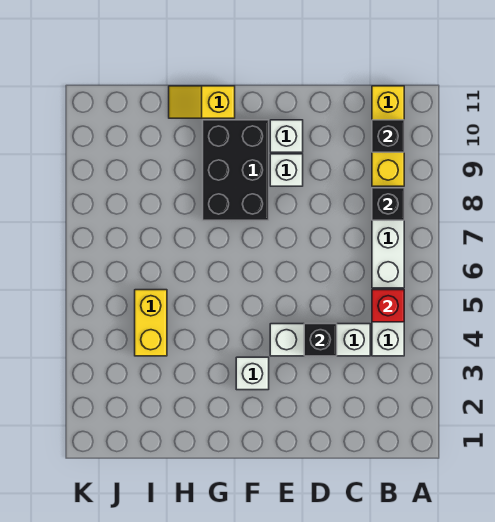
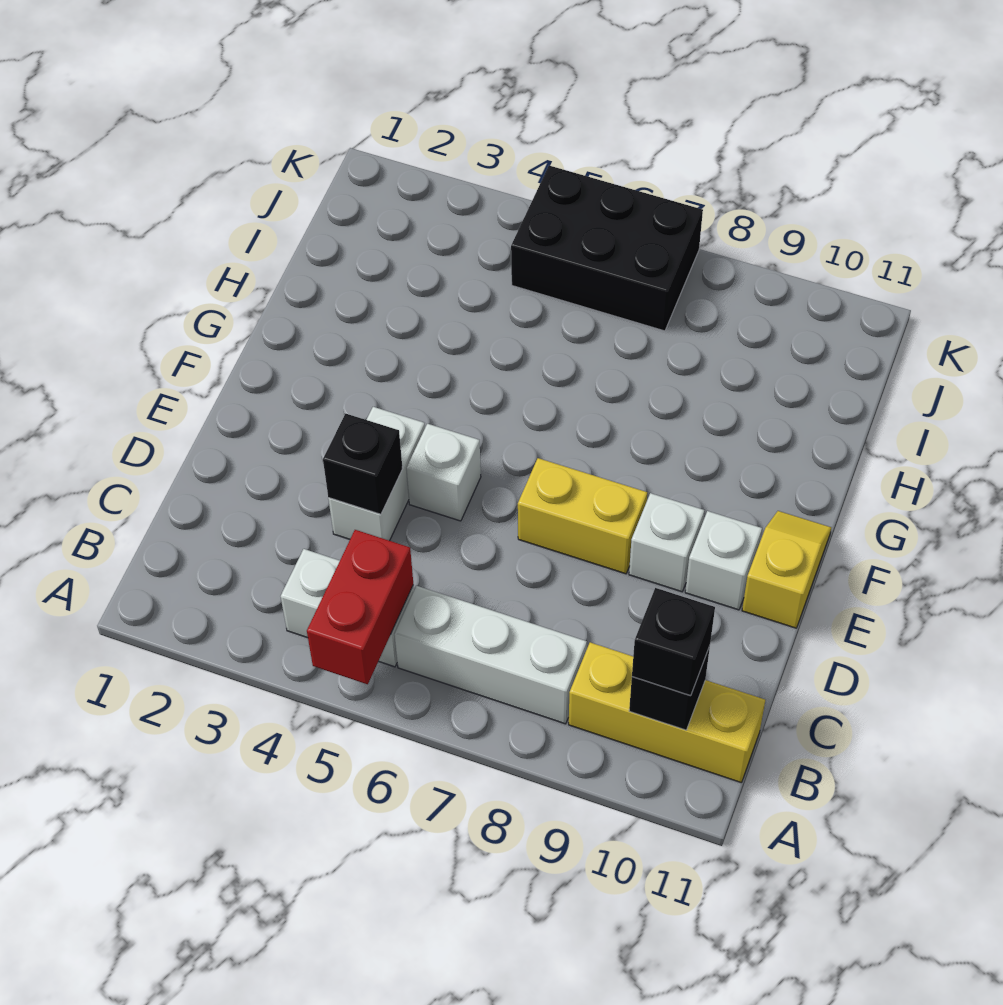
red 1x1 brick [372,290,404,322] -> red 1x2 brick [307,530,413,684]
black 1x1 brick [372,188,404,220] -> black 1x1 brick moved to [632,588,715,696]
white 1x3 brick [270,324,370,356] -> white 1x2 brick [328,407,425,541]
white 1x1 brick [236,357,269,390] -> white 1x1 brick moved to [406,424,481,521]
black 2x3 brick [203,120,269,220] -> black 2x3 brick moved to [511,166,703,331]
yellow 1x2 slope [169,86,235,118] -> yellow 1x2 slope moved to [742,511,831,628]
yellow 1x2 brick [135,290,167,356] -> yellow 1x2 brick moved to [518,458,647,574]

